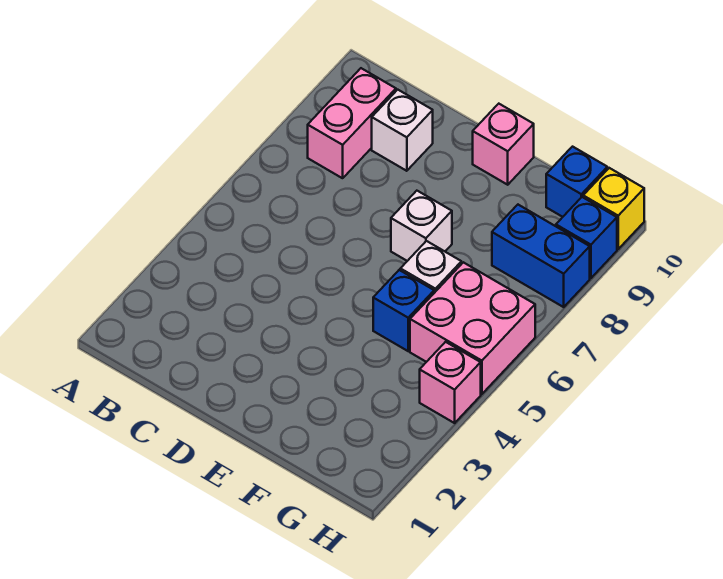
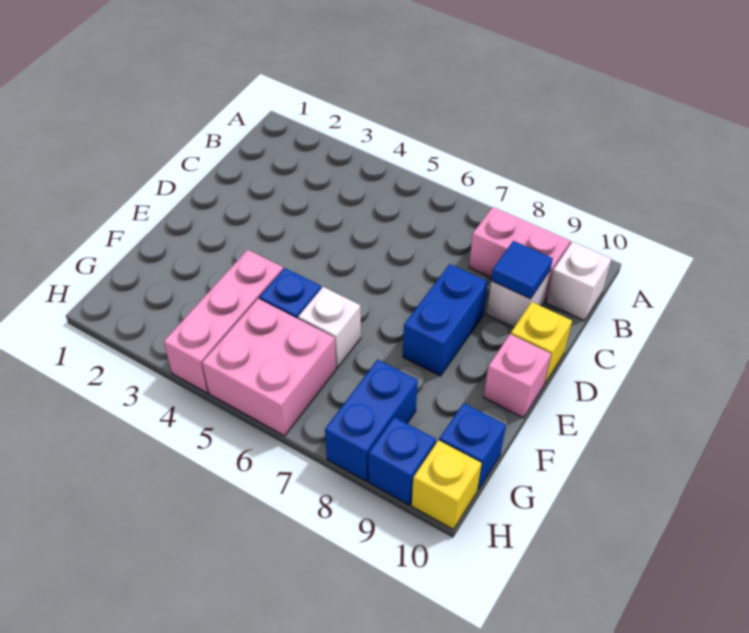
none -> blue 1x1 tile [491,241,553,299]
none -> blue 1x2 brick [403,264,488,376]
none -> yellow 1x1 brick [511,302,572,384]
white 1x1 brick [391,191,452,261] -> white 1x1 brick moved to [546,242,611,321]
pink 1x1 brick [420,342,481,423] -> pink 1x3 brick [164,250,283,393]

